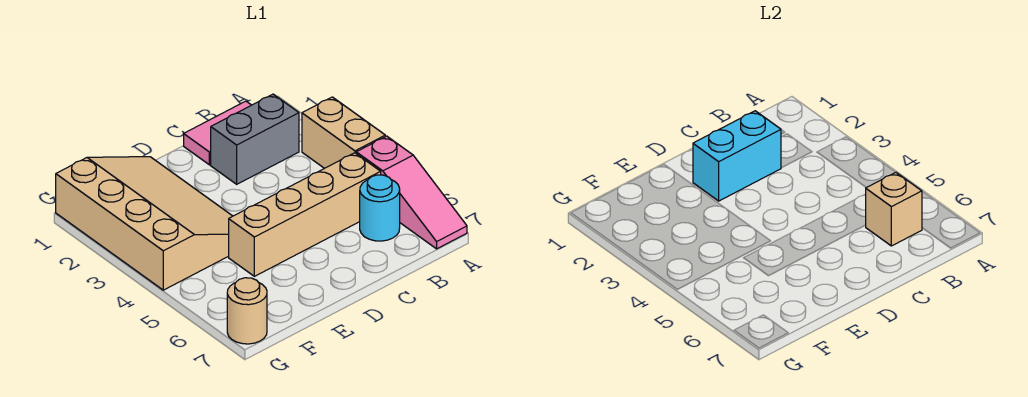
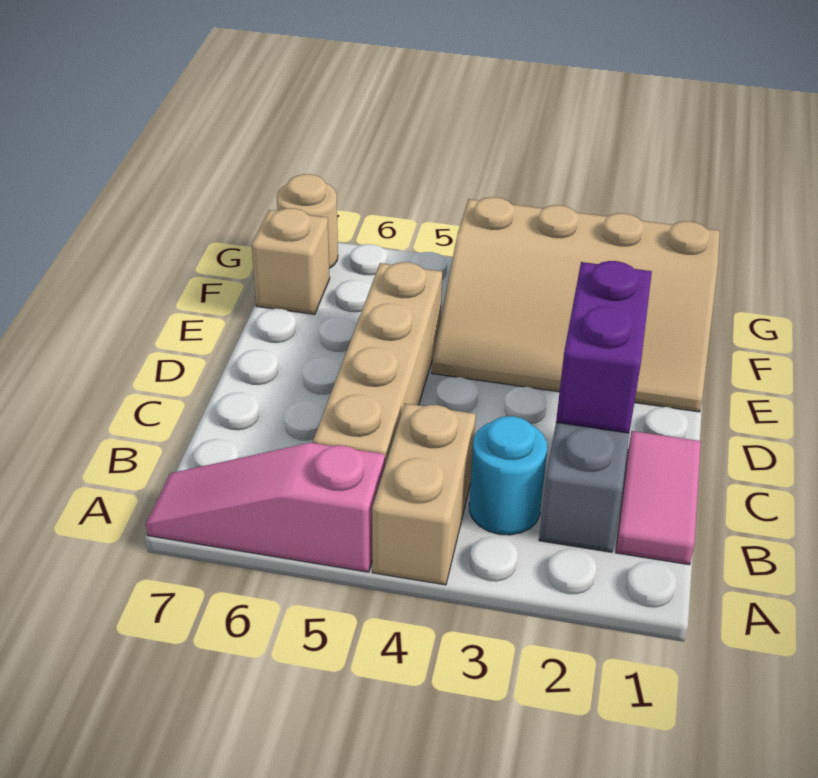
tan 1x2 brick [302,97,385,168] -> tan 1x2 brick turned to [372,403,476,585]
cyan 1x1 round brick [360,175,400,241] -> cyan 1x1 round brick moved to [469,416,547,535]
tan 1x1 brick [866,173,922,246] -> tan 1x1 brick moved to [252,208,330,314]
cyan 1x2 brick [693,111,781,201] -> purple 1x2 brick [556,261,652,433]

